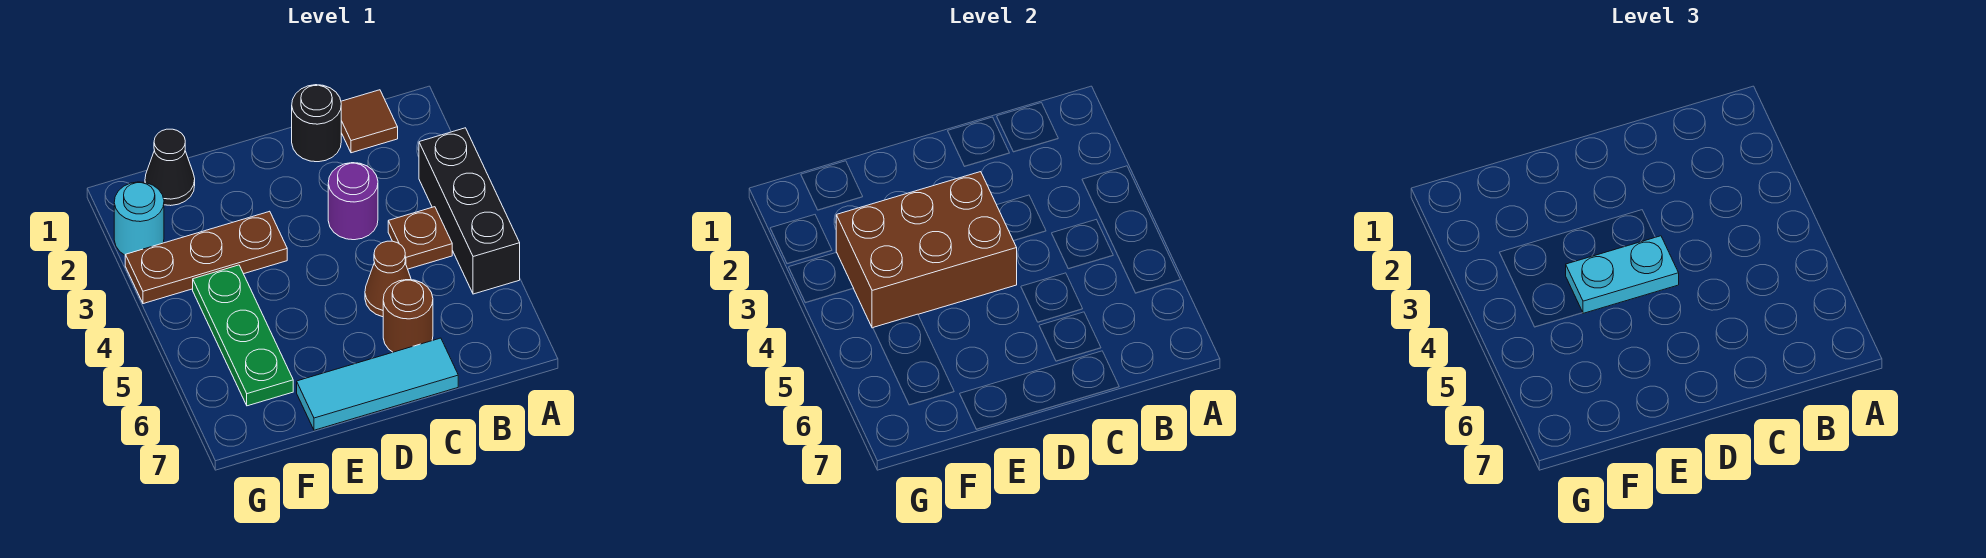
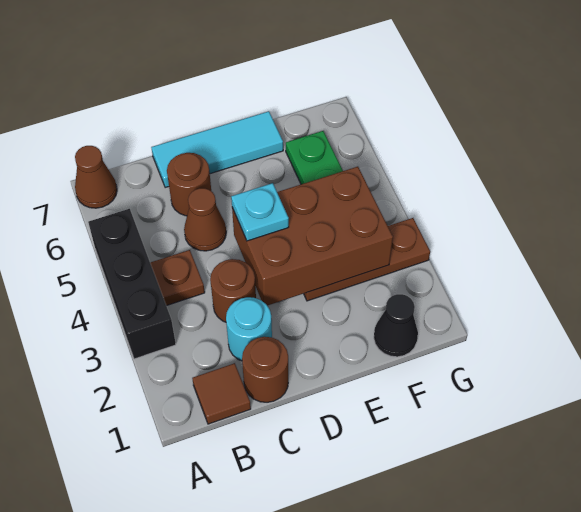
none -> brown 1x1 cone [75,146,117,208]
black 1x1 round brick [292,85,341,162] -> brown 1x1 round brick [242,337,288,402]
purple 1x1 round brick [328,163,378,240] -> brown 1x1 round brick [210,259,256,322]
cyan 1x2 plate [1566,236,1679,313] -> cyan 1x1 plate [231,183,289,241]
cyan 1x1 round brick [114,182,164,255] -> cyan 1x1 round brick moved to [226,297,272,361]

